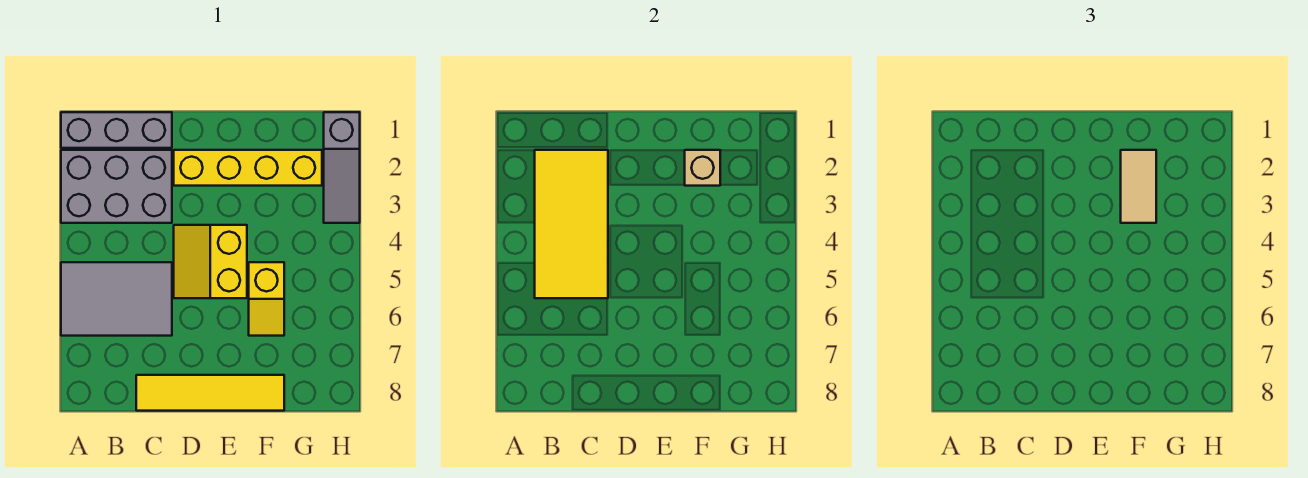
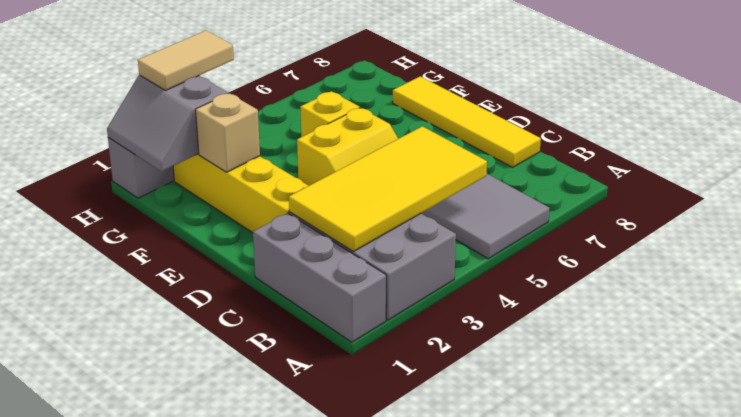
tan 1x2 tile [1121,150,1156,223] -> tan 1x2 tile moved to [138,30,234,90]
none -> grey 2x2 slope [107,75,228,172]

